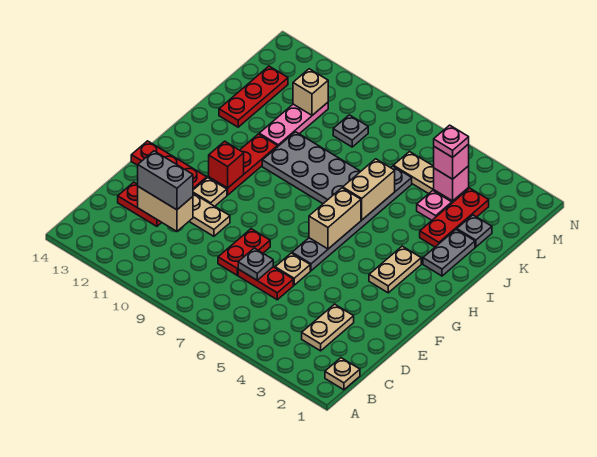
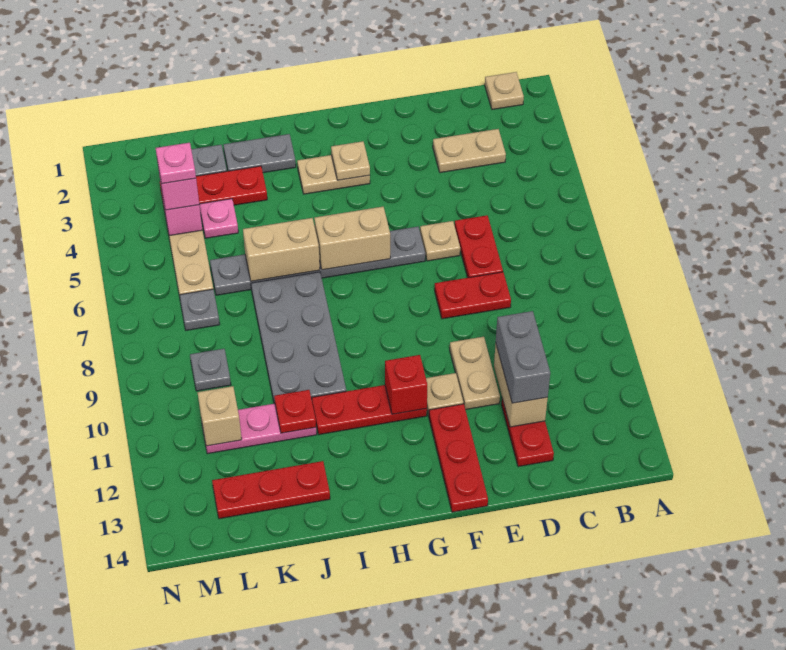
grey 1x1 plate [238,248,273,280] -> grey 1x1 plate moved to [179,289,220,330]
none -> tan 1x1 plate [331,141,370,180]
none -> red 1x1 plate [274,390,316,433]

